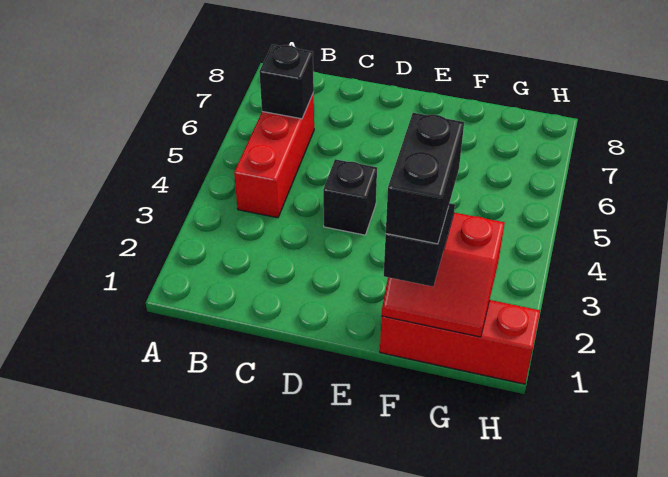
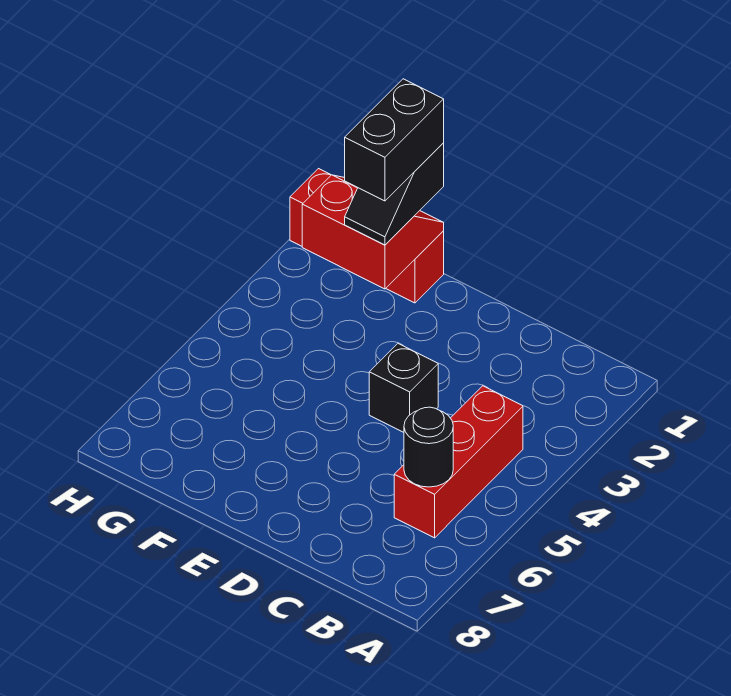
black 1x1 brick [259,44,314,119] -> black 1x1 round brick [404,407,453,487]

